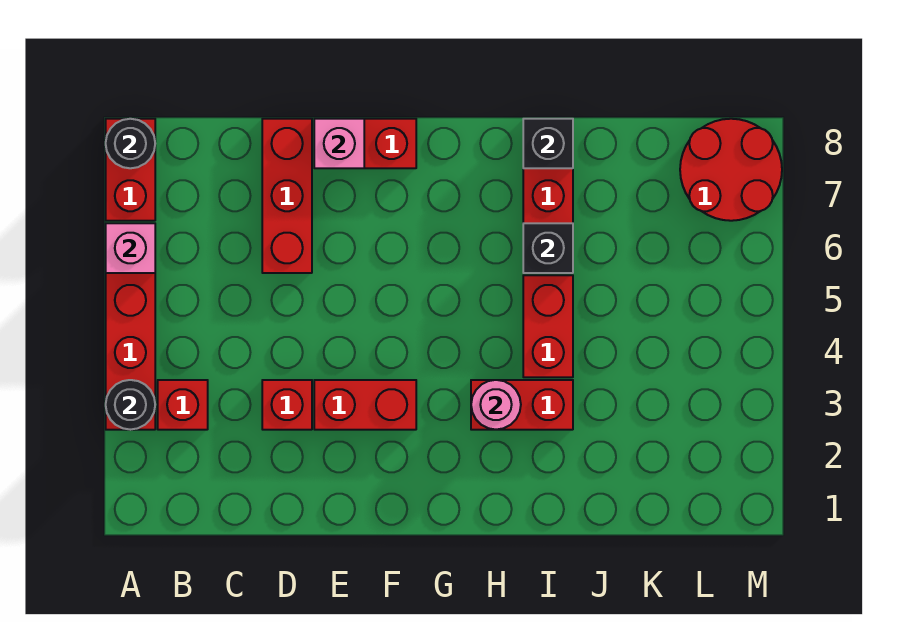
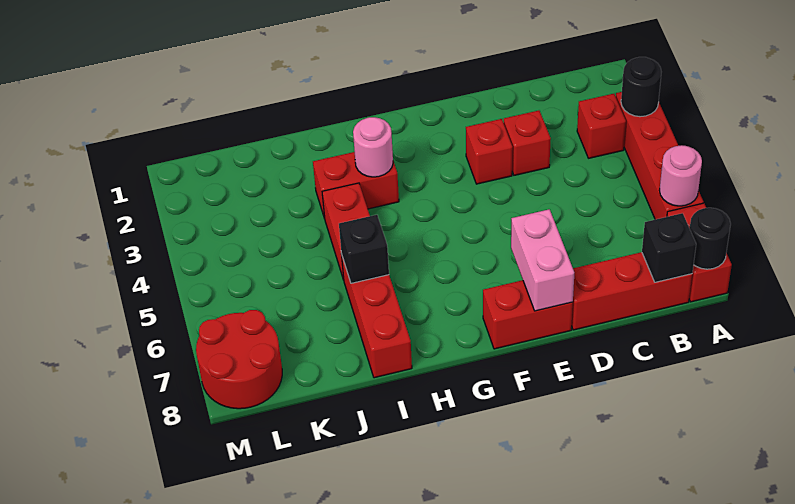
pink 1x1 brick [106,223,155,273] -> pink 1x1 round brick [659,146,702,206]
red 1x3 brick [262,119,312,273] -> red 1x3 brick turned to [572,252,692,330]
red 1x2 brick [314,380,416,430] -> red 1x1 brick [466,119,513,184]
pink 1x1 brick [314,119,364,168] -> pink 1x2 brick [511,209,574,311]
black 1x1 brick [523,119,573,168] -> black 1x1 brick moved to [642,213,696,282]

